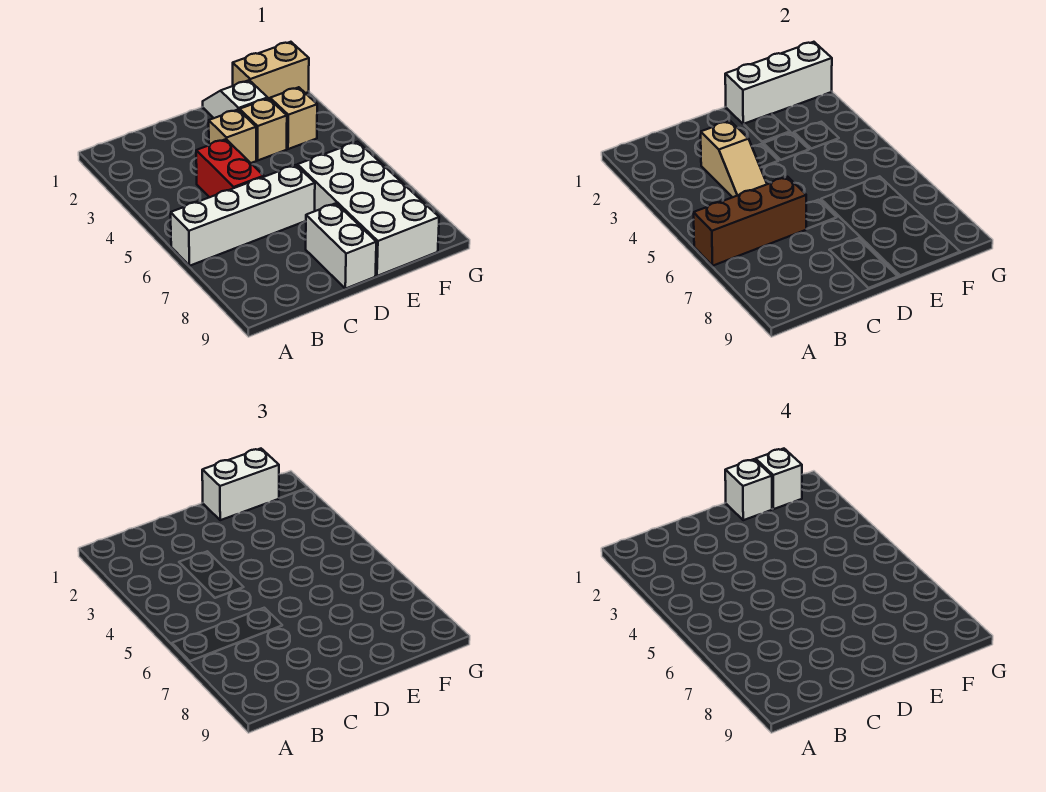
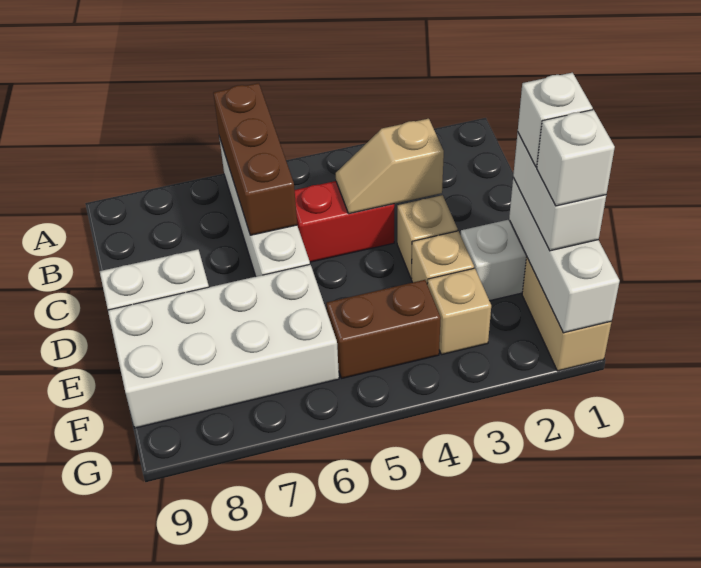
none -> brown 1x2 brick [326,280,441,378]

